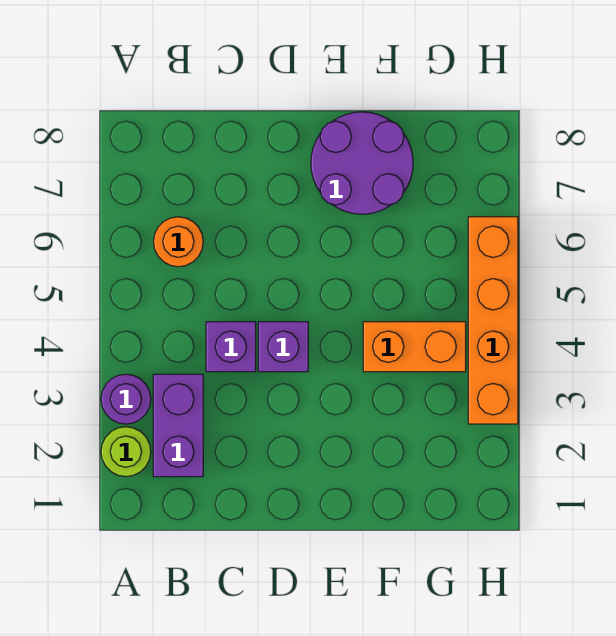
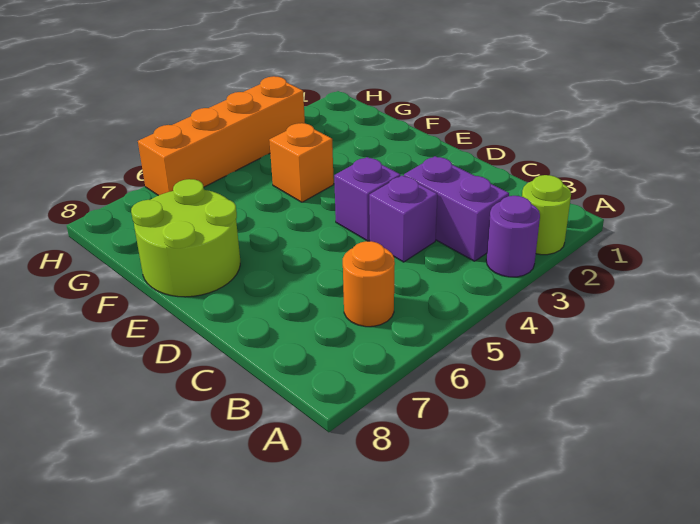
purple 1x2 brick [153,374,203,477] -> purple 1x2 brick turned to [404,156,509,261]
purple 2x2 round brick [311,112,413,214] -> lime 2x2 round brick [131,179,240,297]
orange 1x2 brick [363,322,466,372] -> orange 1x1 brick [269,123,334,202]

